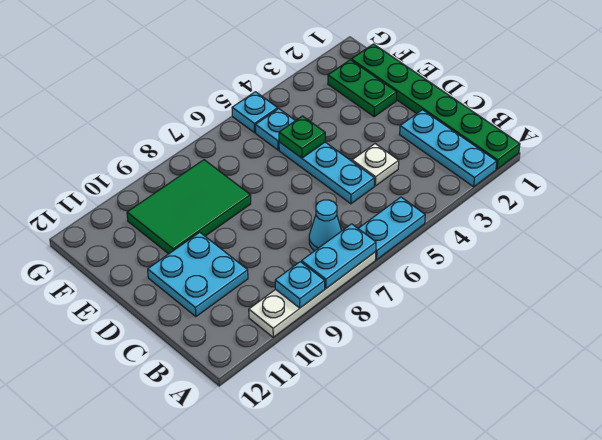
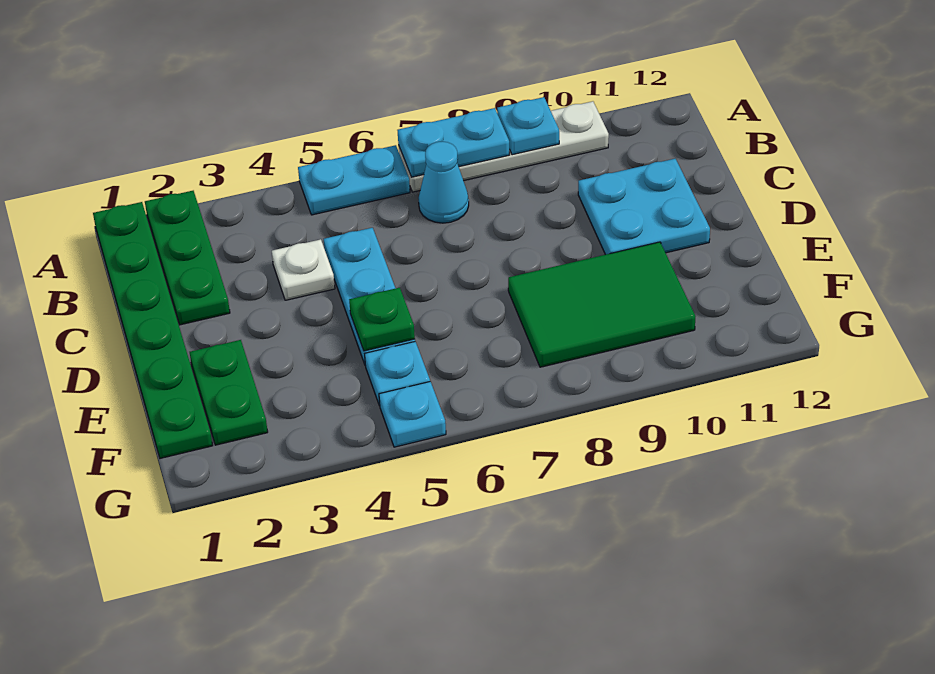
cyan 1x3 plate [400,110,497,187] -> green 1x3 plate [145,191,230,325]

